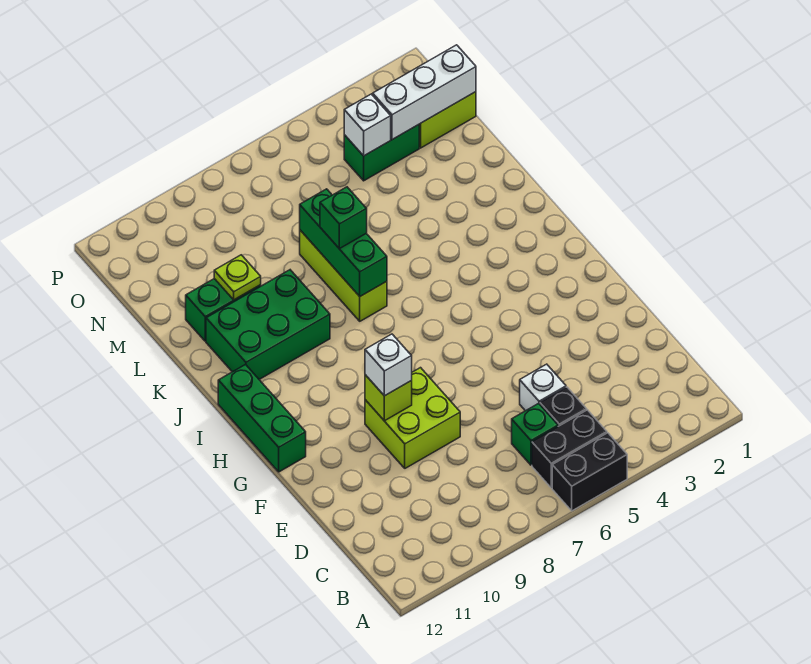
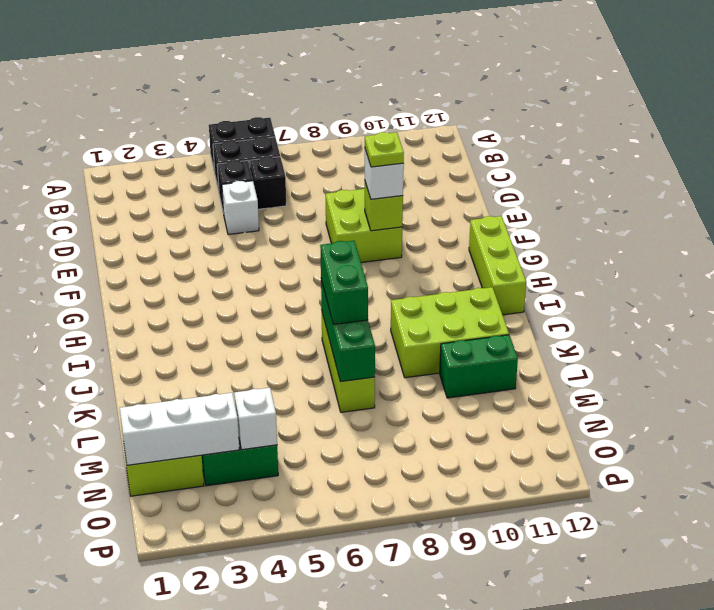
green 1x1 brick [512,403,558,465] -> black 1x1 brick [250,157,286,209]
green 1x3 brick [218,365,306,472] -> lime 1x3 brick [469,216,526,315]
green 2x3 brick [206,270,330,379] -> lime 2x3 brick [391,287,509,378]
green 1x1 brick [320,187,367,249] -> green 1x2 brick [320,241,368,325]
lime 1x1 plate [214,255,261,300] -> lime 1x1 plate moved to [365,132,404,167]

